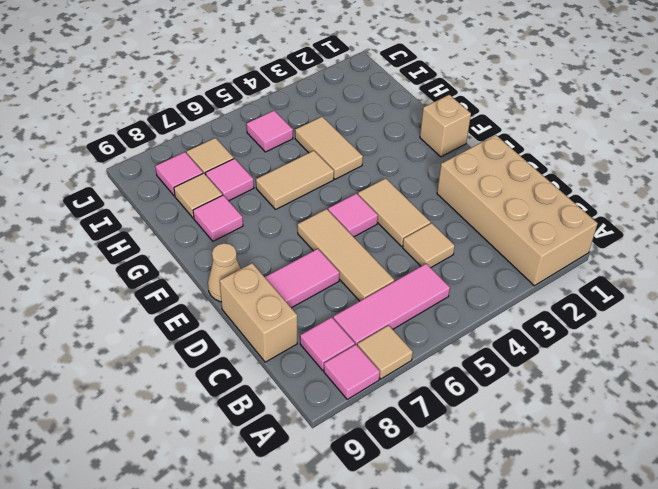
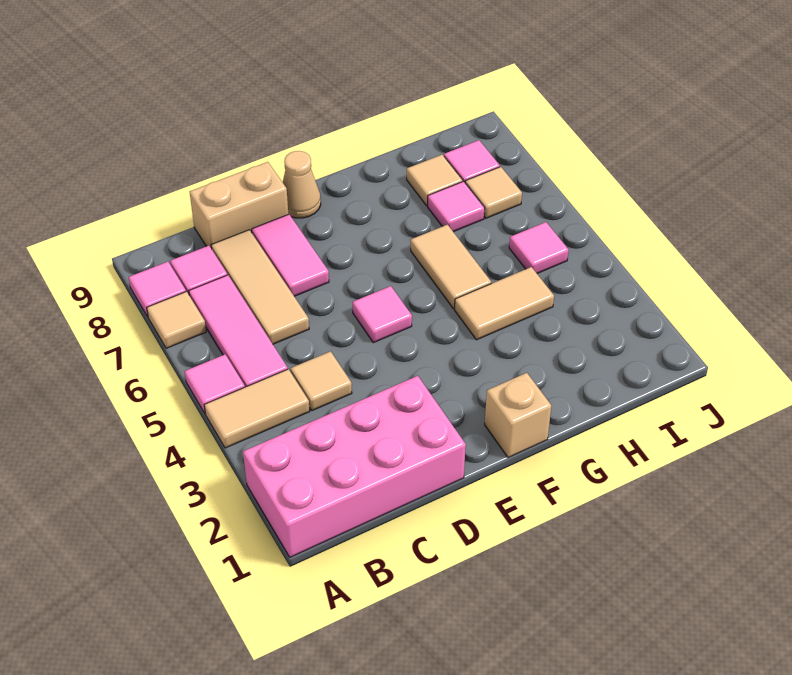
tan 2x4 brick [437,135,598,286] -> pink 2x4 brick [243,376,466,557]
tan 1x3 tile [298,209,394,301] -> tan 1x3 tile turned to [211,230,309,344]
tan 1x2 tile [358,178,431,246] -> tan 1x2 tile moved to [204,369,310,448]
pink 1x1 tile [193,195,243,241] -> pink 1x1 tile moved to [185,355,245,413]

